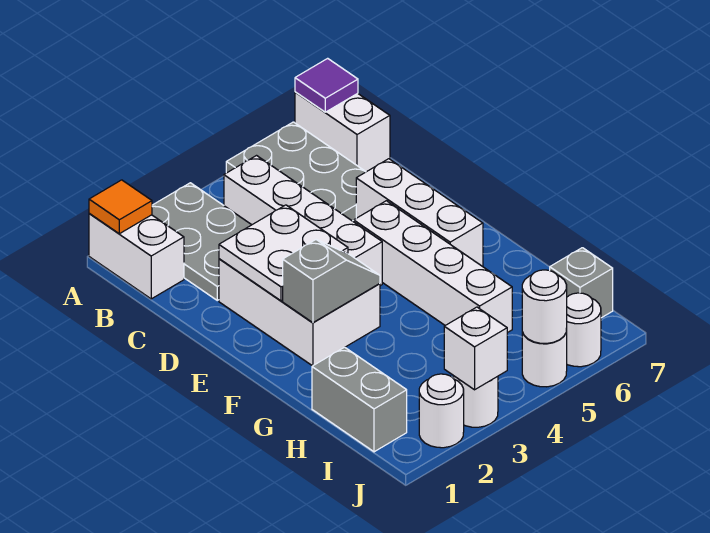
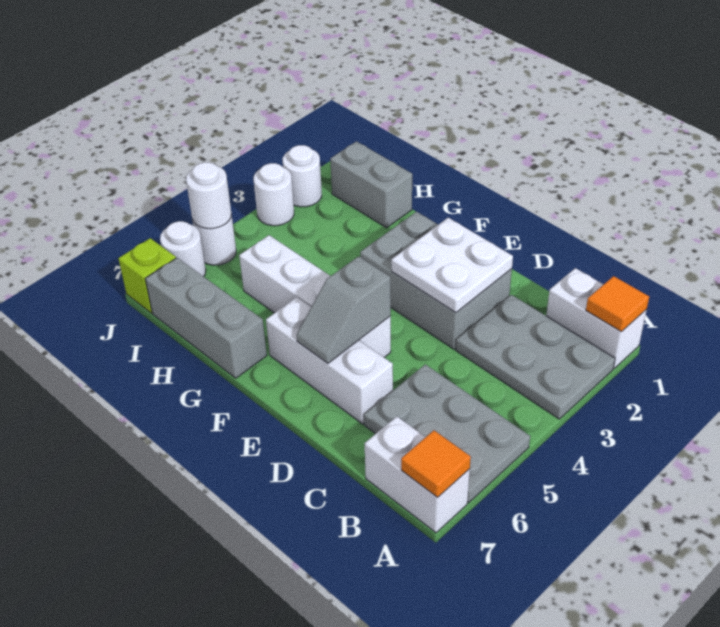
purple 1x1 tile [295,58,358,112] -> orange 1x1 tile [401,430,471,498]
white 1x4 brick [224,156,382,286] -> none
white 2x3 brick [219,259,380,366] -> grey 2x3 brick [360,212,512,349]
grey 1x2 slope [283,240,380,323] -> grey 1x2 slope moved to [297,257,391,363]
grey 1x1 brick [550,248,613,318] -> grey 1x3 brick [145,258,267,378]
white 1x1 brick [444,307,507,390] -> none
none -> lime 1x1 brick [118,238,176,313]

